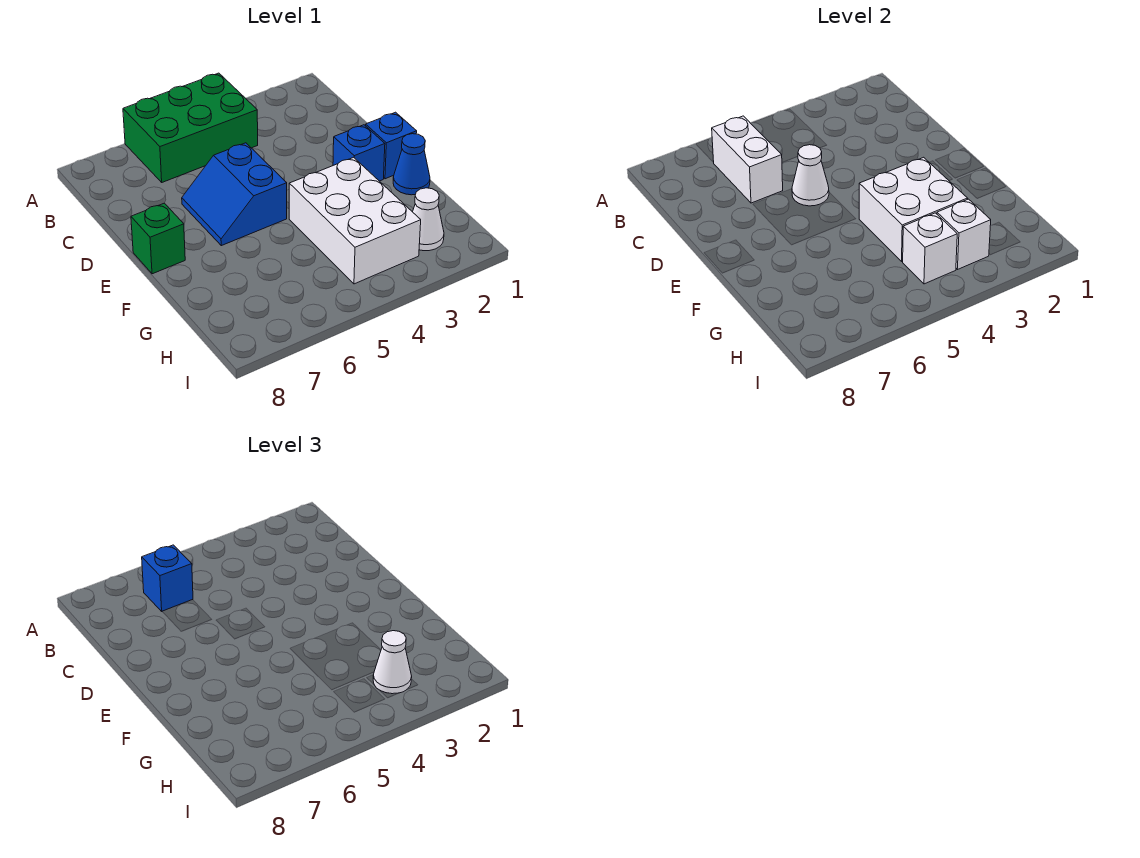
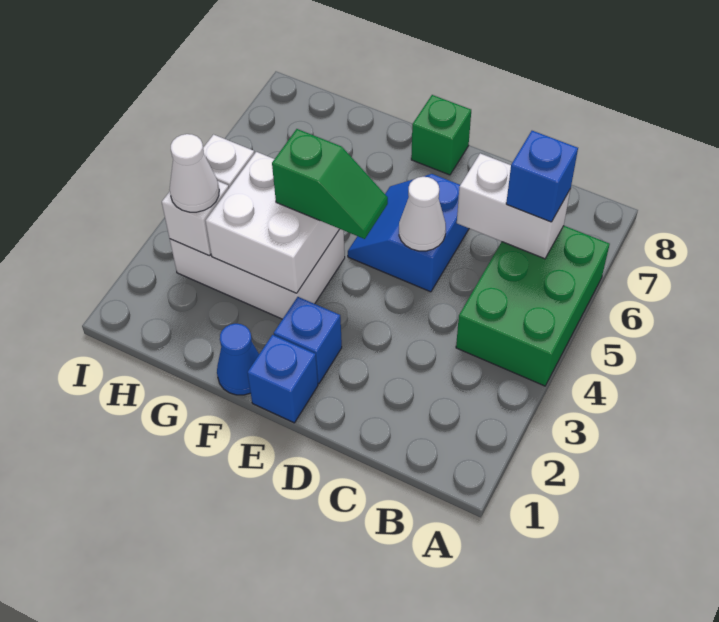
blue 2x2 slope [182,143,287,246] -> blue 2x2 slope turned to [348,174,469,292]
none -> green 1x2 slope [272,129,388,239]
white 1x1 cone [413,188,444,251] -> none

